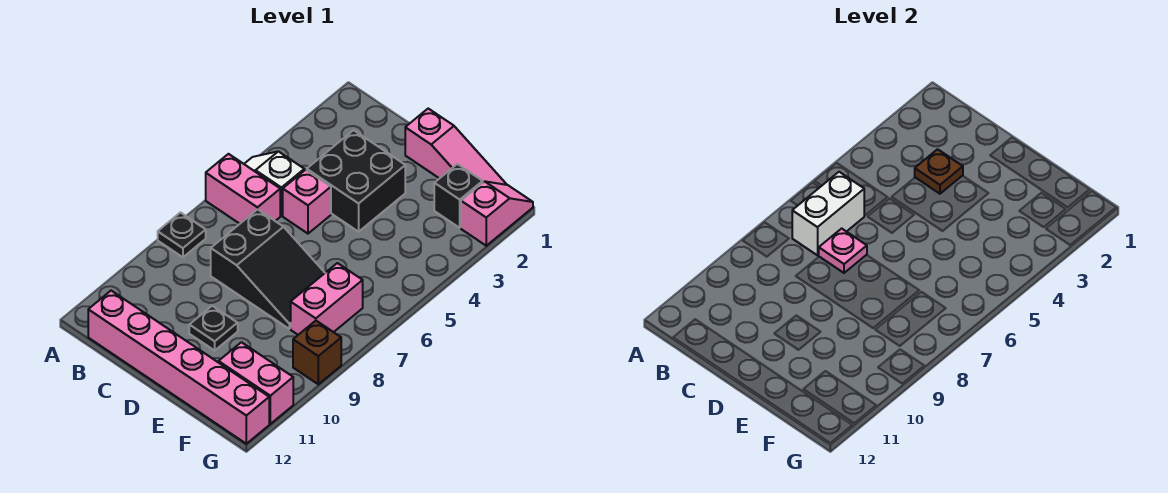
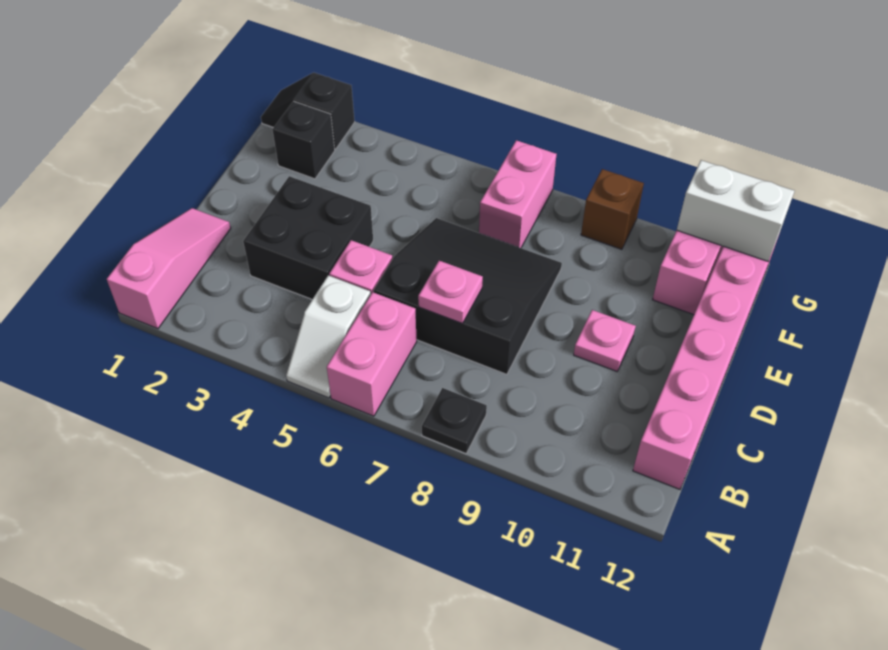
white 1x2 brick [792,172,864,255] -> white 1x2 brick moved to [677,160,794,261]
brown 1x1 plate [915,149,963,194] -> none
black 2x3 slope [211,209,325,329] -> black 3x3 slope [374,218,562,374]
pink 1x3 slope [405,109,506,185] -> pink 1x3 slope moved to [107,208,231,329]
black 1x1 plate [189,306,238,350] -> pink 1x1 plate [574,310,636,371]
pink 1x2 brick [291,263,363,335] -> pink 1x2 brick turned to [479,140,557,248]
pink 1x2 slope [461,181,533,246] -> black 1x2 slope [261,72,355,149]

